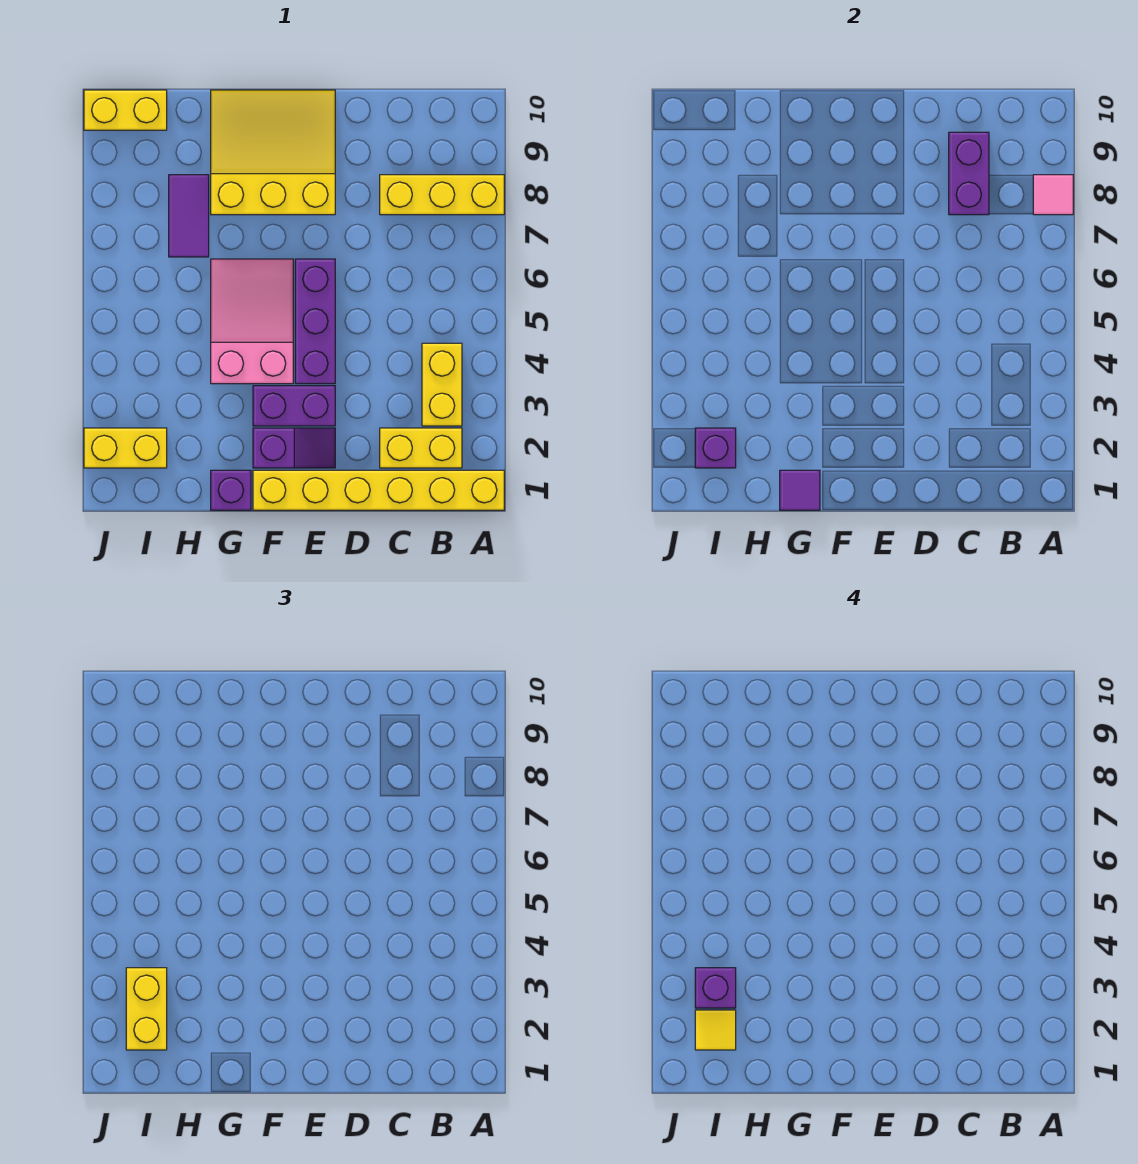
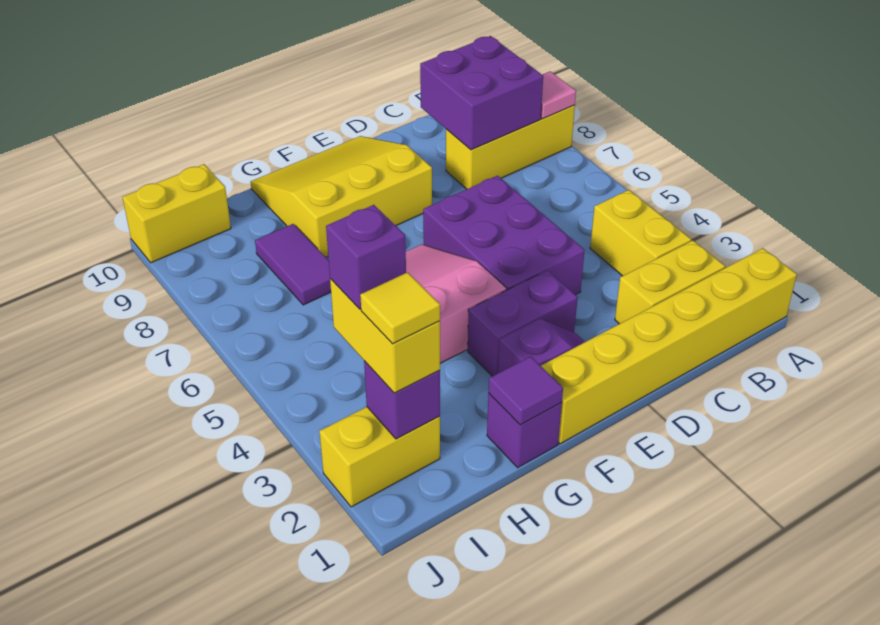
purple 1x2 brick [949,132,989,215] -> purple 2x2 brick [420,36,543,150]
purple 1x3 brick [295,259,335,384] -> purple 2x3 brick [423,176,585,295]

